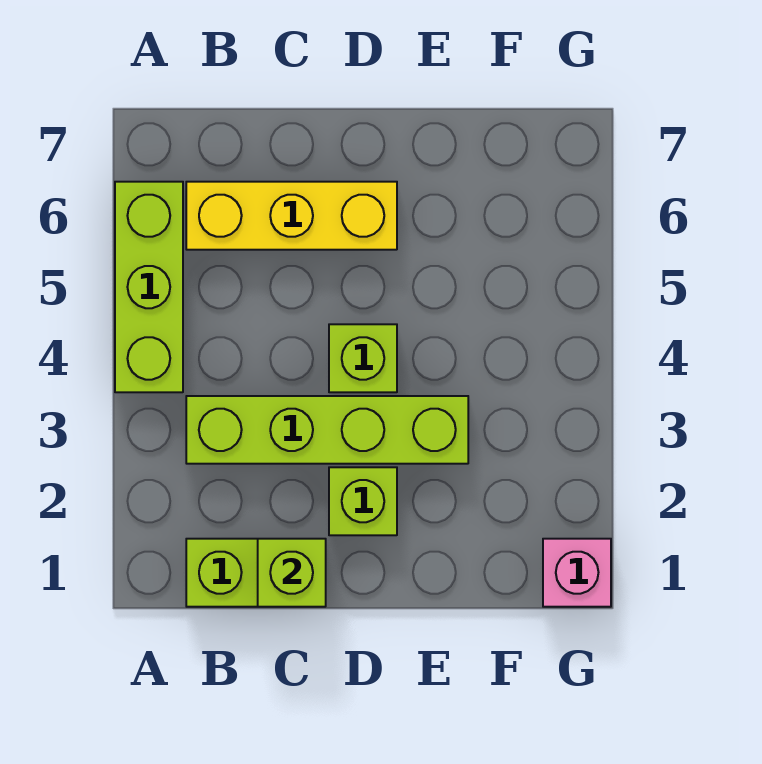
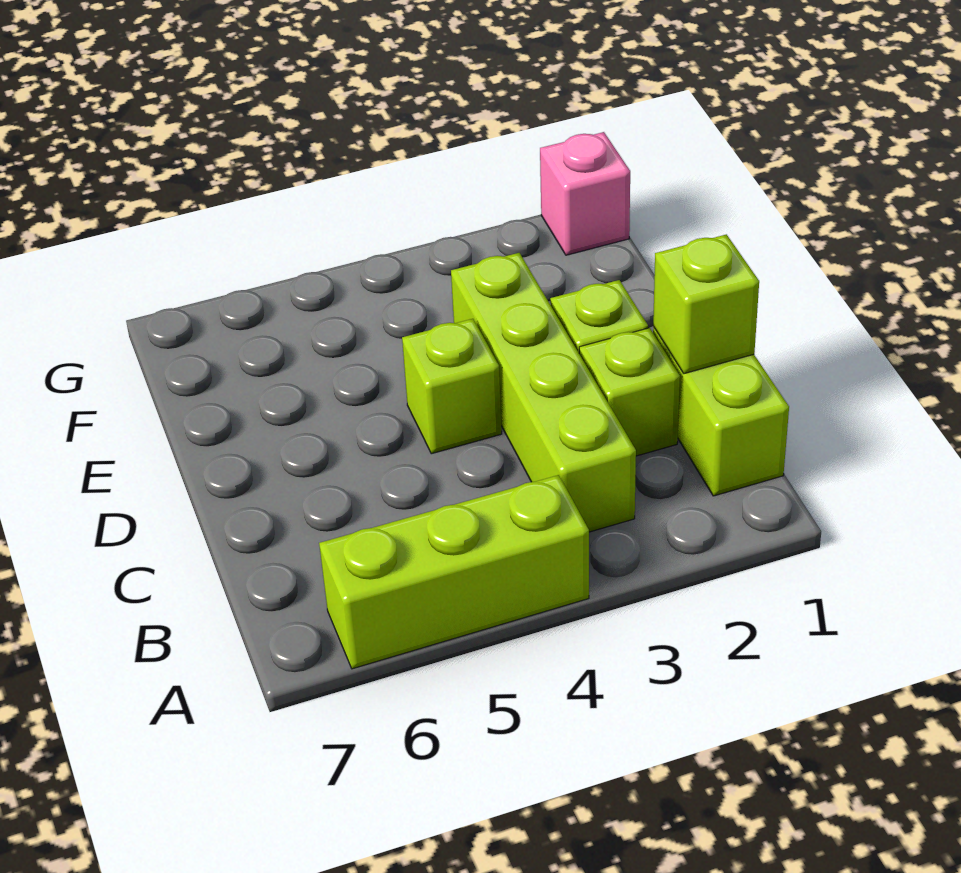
yellow 1x3 brick [186,182,397,250] -> none
none -> lime 1x1 brick [579,328,680,456]

